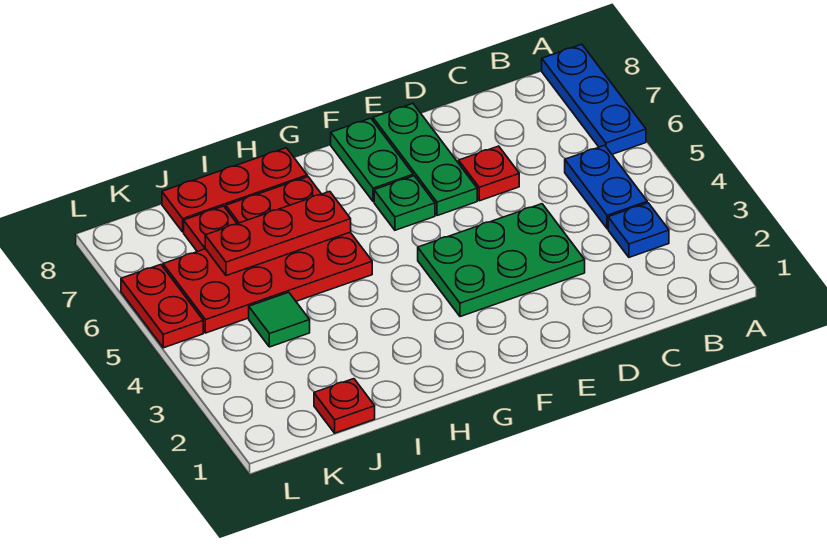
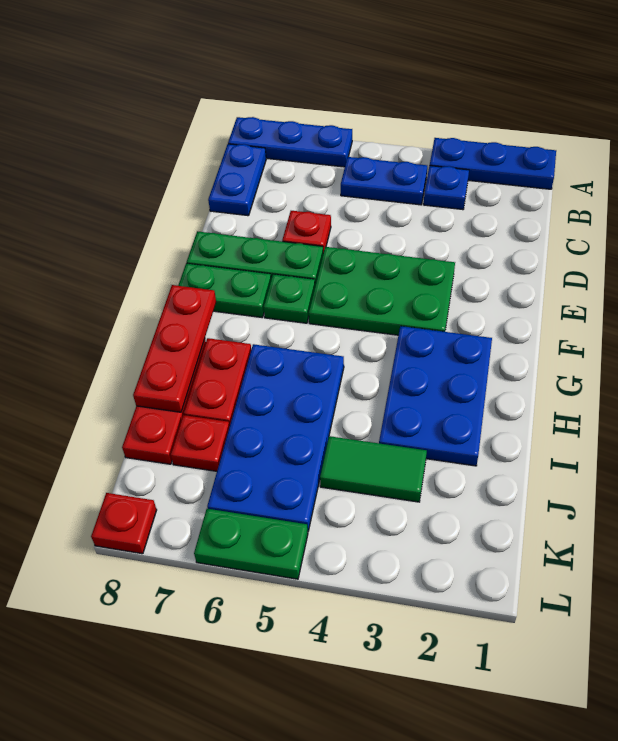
none -> blue 1x3 plate [430,138,556,189]
none -> blue 1x2 plate [208,144,266,216]
green 2x3 plate [418,204,585,317] -> green 2x3 plate turned to [309,247,455,335]
none -> blue 2x3 plate [379,326,492,466]
red 2x4 plate [163,232,372,333] -> blue 2x4 plate [207,344,344,531]
red 1x3 plate [205,191,351,276] -> red 1x3 plate moved to [133,285,216,412]
red 1x1 plate [314,379,375,433] -> red 1x1 plate moved to [91,493,157,554]
green 1x1 tile [249,292,310,347] -> green 1x2 tile [320,436,427,502]
red 1x2 plate [121,265,203,348] -> green 1x2 plate [194,509,308,579]

